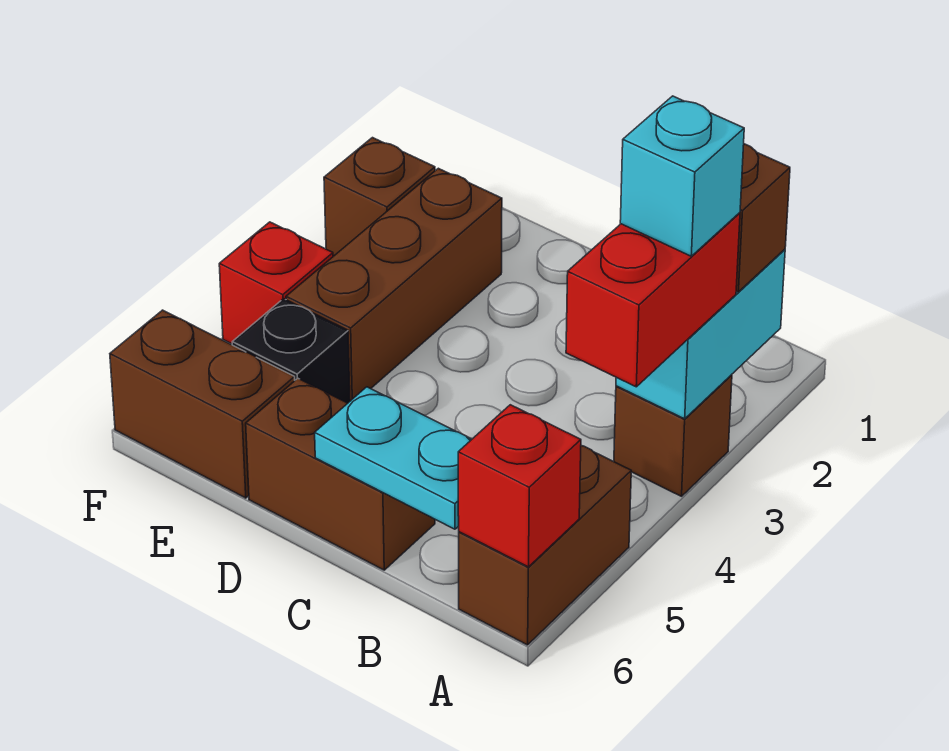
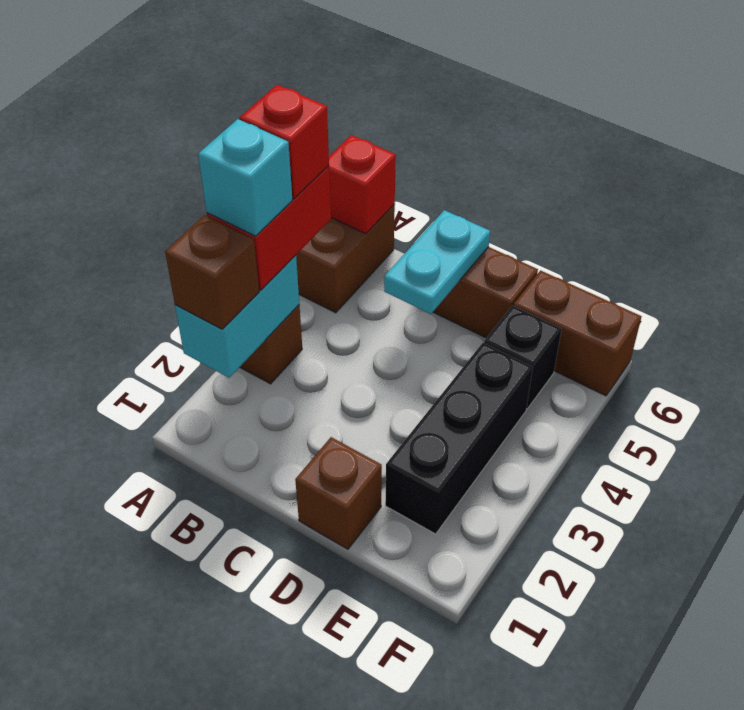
cyan 1x2 plate [315,387,472,529] -> cyan 1x2 plate turned to [384,210,490,314]
brown 1x3 brick [286,168,502,401] -> black 1x3 brick [385,343,533,534]
brown 1x1 brick [324,138,435,256] -> brown 1x1 brick moved to [295,437,382,549]
red 1x1 brick [219,222,333,344] -> red 1x1 brick moved to [240,85,329,198]

